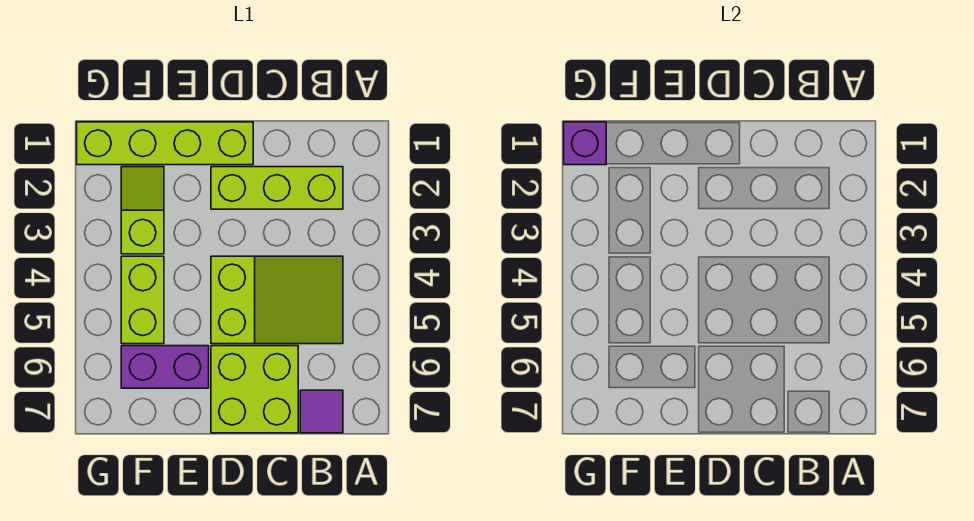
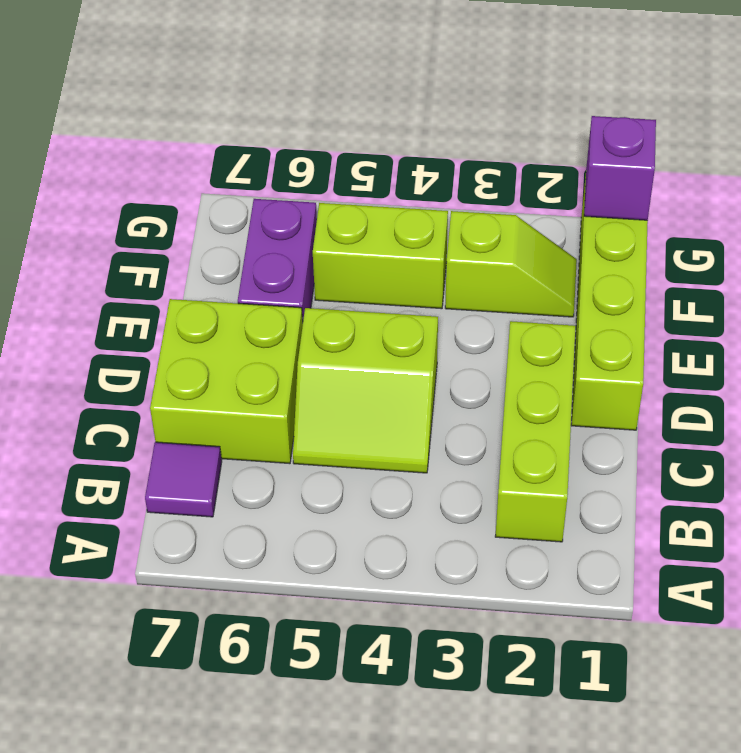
lime 2x3 slope [211,256,343,344] -> lime 2x2 slope [293,308,438,473]

